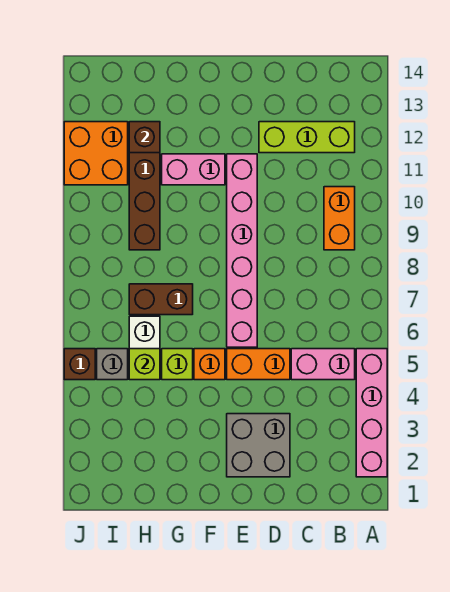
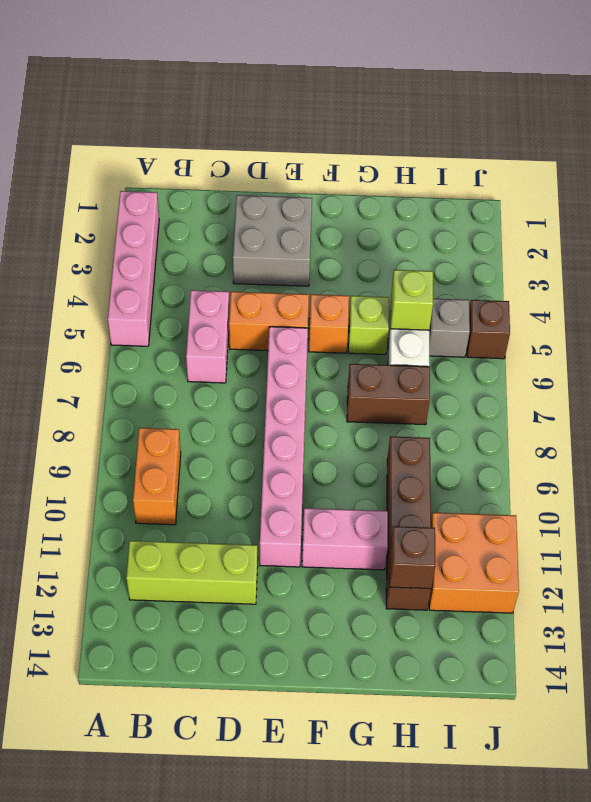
pink 1x2 brick [291,349,355,380] -> pink 1x2 brick turned to [186,290,229,383]

